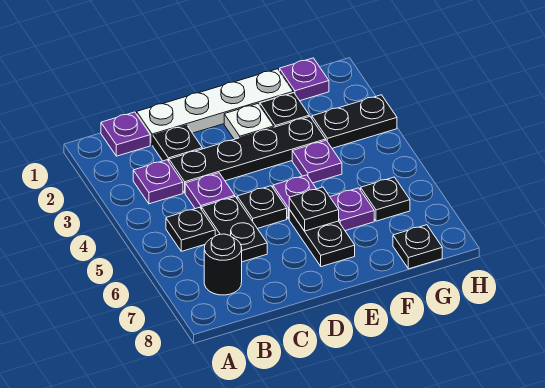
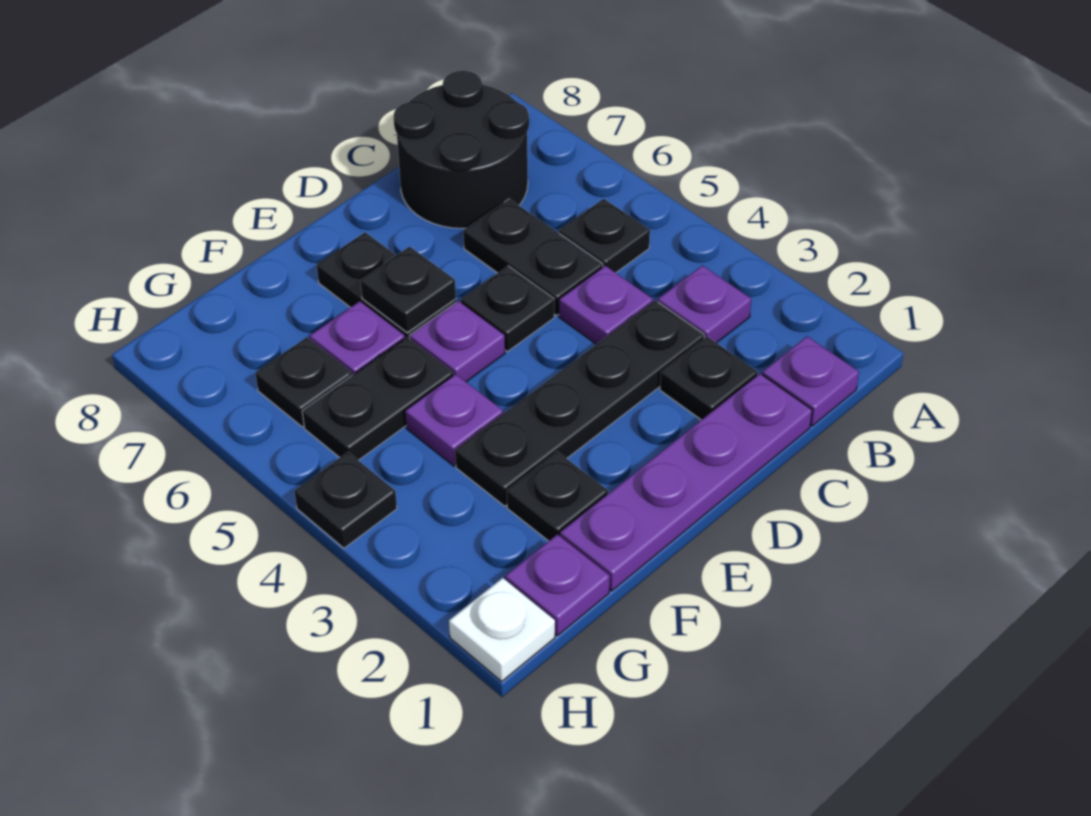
black 1x1 round brick [204,234,242,295] -> black 2x2 round brick [393,71,529,228]
white 1x4 plate [137,69,293,145] -> purple 1x4 plate [560,374,812,591]
white 1x1 plate [224,104,274,139] -> white 1x1 plate moved to [449,578,555,681]
black 1x2 plate [312,95,397,148] -> black 1x2 plate moved to [302,337,453,460]
black 1x1 plate [393,225,442,269] -> black 1x1 plate moved to [294,452,397,548]

